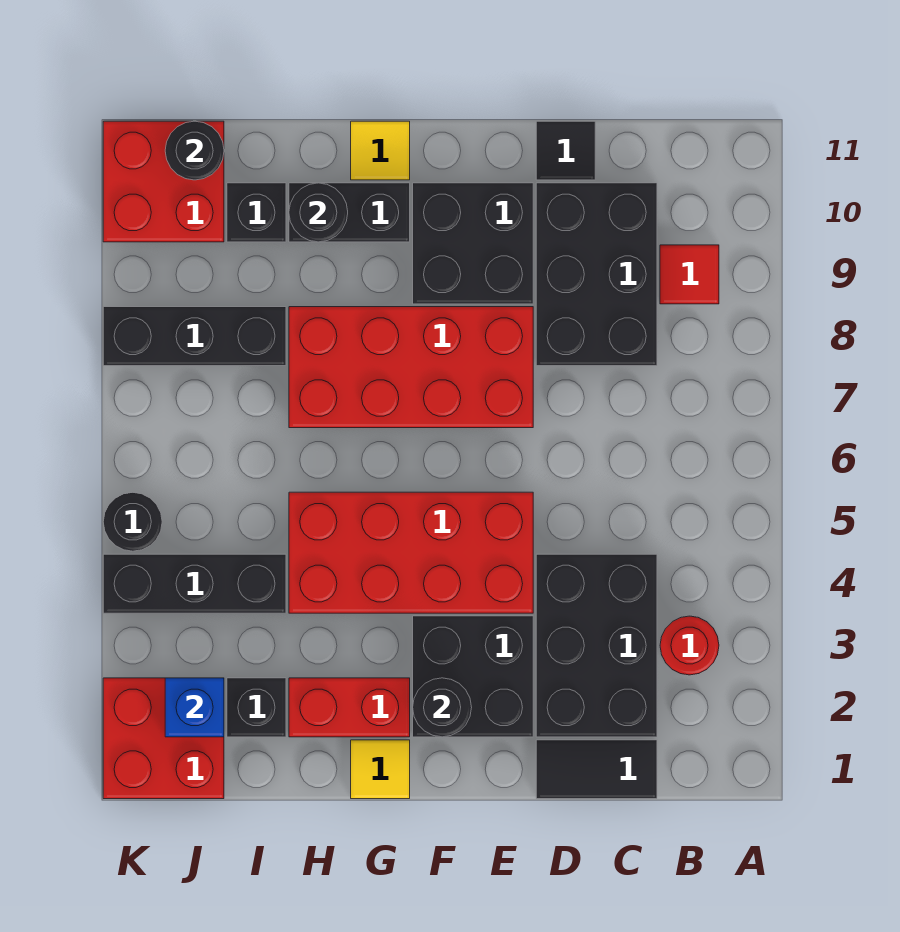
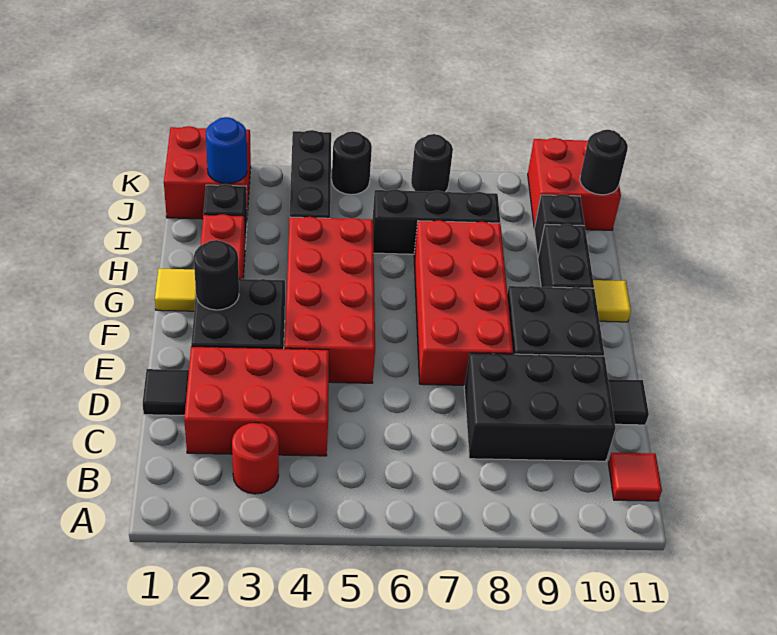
red 1x1 tile [660,245,719,304] -> red 1x1 tile moved to [608,453,662,501]
black 1x2 tile [536,740,657,799] -> black 1x1 tile [143,369,189,415]
black 2x3 brick [536,554,657,737] -> red 2x3 brick [184,347,329,456]
black 1x1 round brick [289,183,348,242] -> black 1x1 round brick moved to [411,134,453,192]
black 1x3 brick [103,307,286,366] -> black 1x3 brick turned to [373,189,500,254]
blue 1x1 brick [165,678,224,737] -> blue 1x1 round brick [206,117,247,184]

